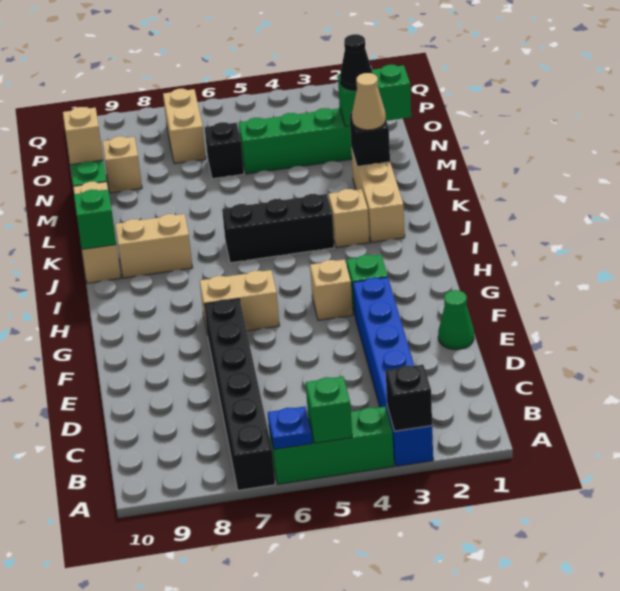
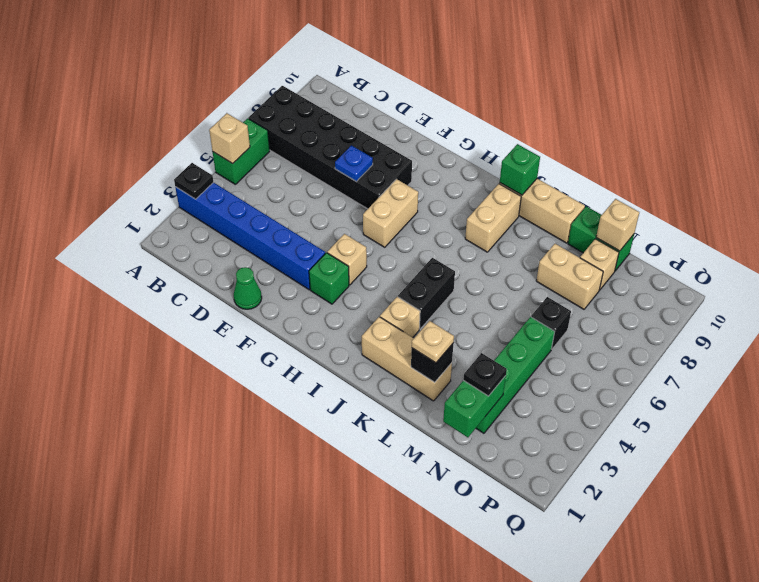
black 1x1 brick [386,365,432,431] -> black 1x1 plate [174,163,213,199]
green 1x3 brick [269,407,394,484] -> green 1x2 brick [213,118,270,184]
green 1x1 brick [306,377,352,443] -> tan 1x1 brick [209,113,250,164]
blue 1x1 plate [268,407,312,449] -> blue 1x1 plate moved to [335,145,373,181]
black 1x6 brick [204,299,275,490] -> black 2x6 brick [248,86,412,209]
black 1x3 brick [222,194,334,263] -> black 1x2 brick [398,258,455,329]
tan 1x1 cone [352,73,386,130] -> tan 1x1 plate [412,321,454,363]
black 1x1 cone [340,34,373,90] -> black 1x1 plate [463,353,507,396]
tan 1x2 brick [163,89,206,164] -> tan 1x2 brick moved to [536,244,603,309]

